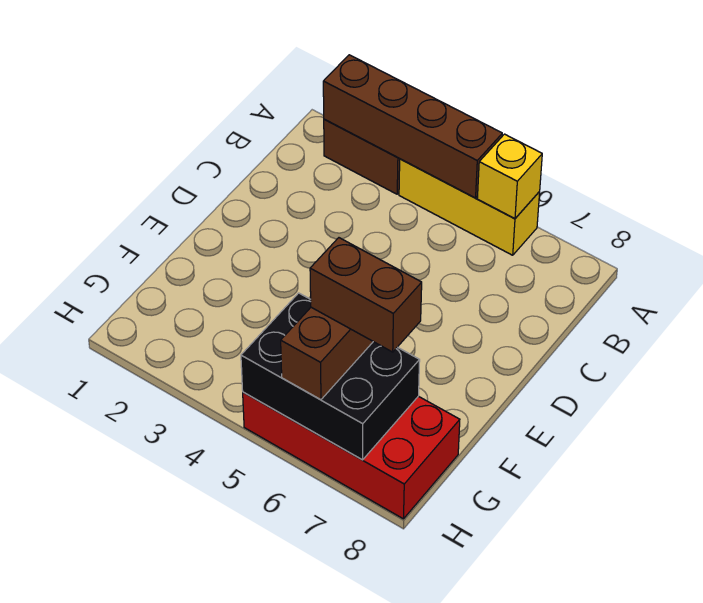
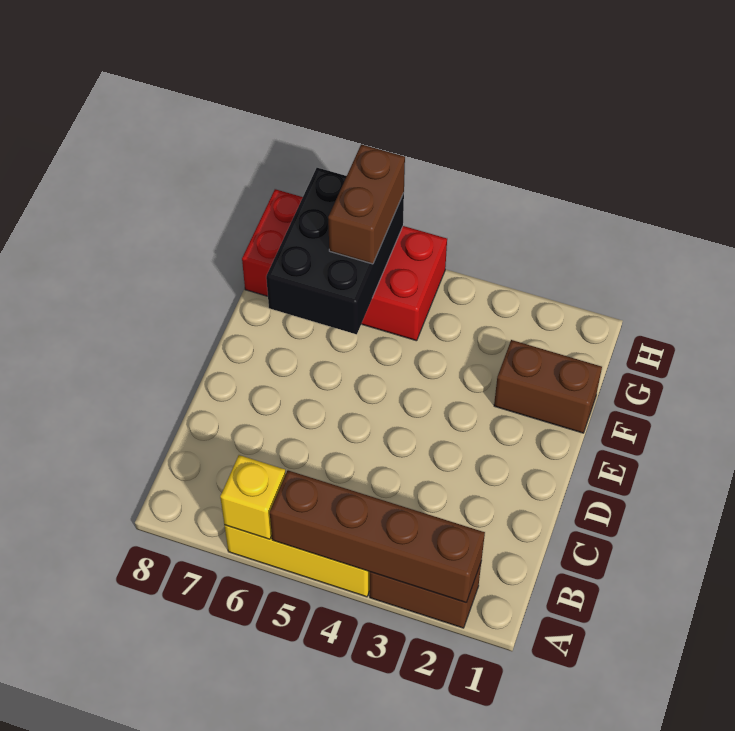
black 2x3 brick [241,293,420,460] -> black 2x3 brick turned to [266,168,404,334]
brown 1x2 brick [310,238,422,352] -> brown 1x2 brick moved to [494,340,602,433]

